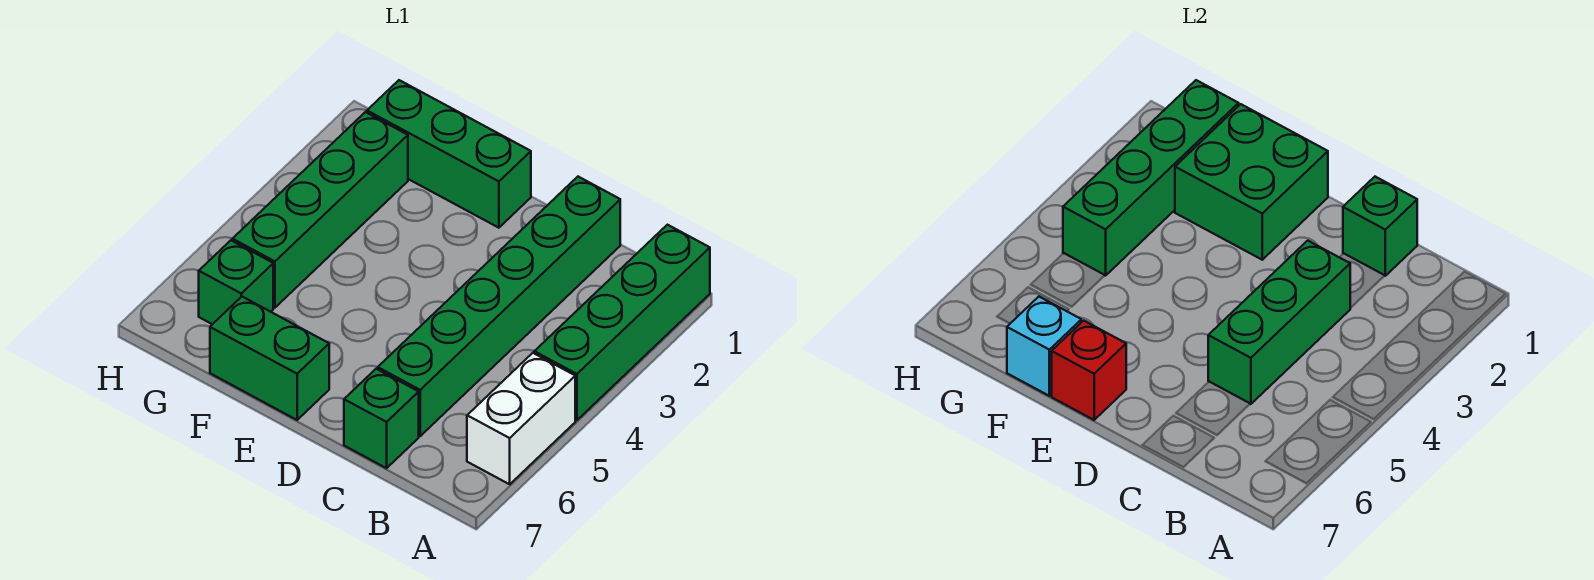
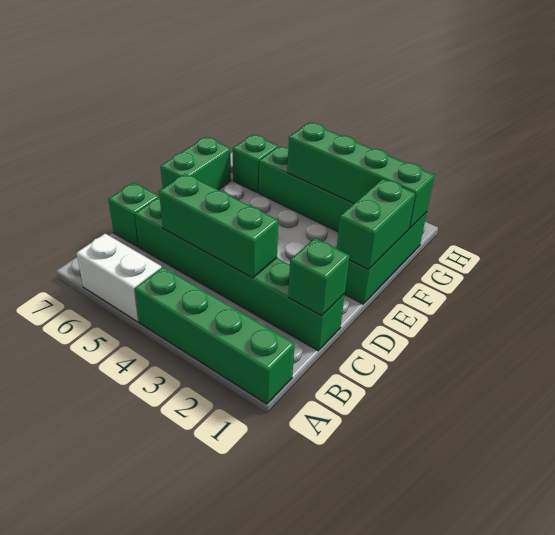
green 2x2 brick [1175,104,1328,260] -> green 1x2 brick [337,179,415,269]
red 1x1 brick [1052,321,1126,420] -> none
cyan 1x1 brick [1007,297,1081,396] -> none

